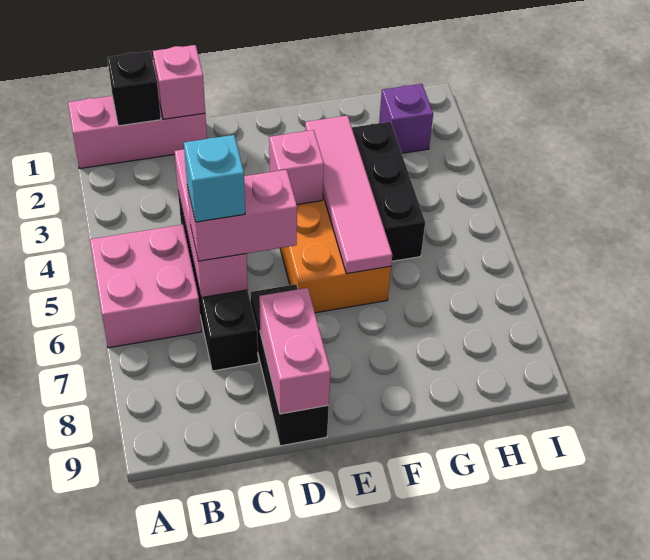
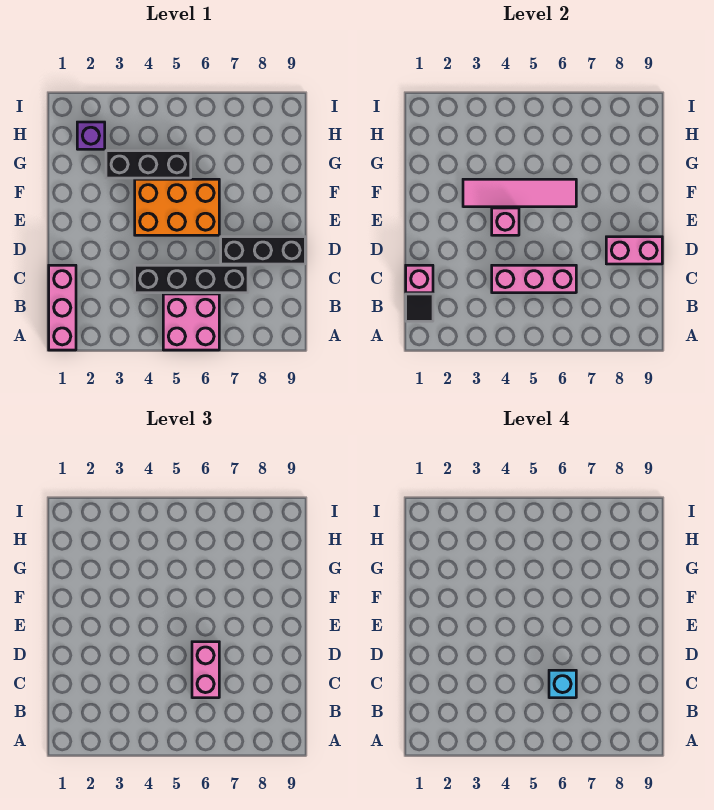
black 1x1 brick [107,51,161,126] -> black 1x1 tile [406,294,433,321]

